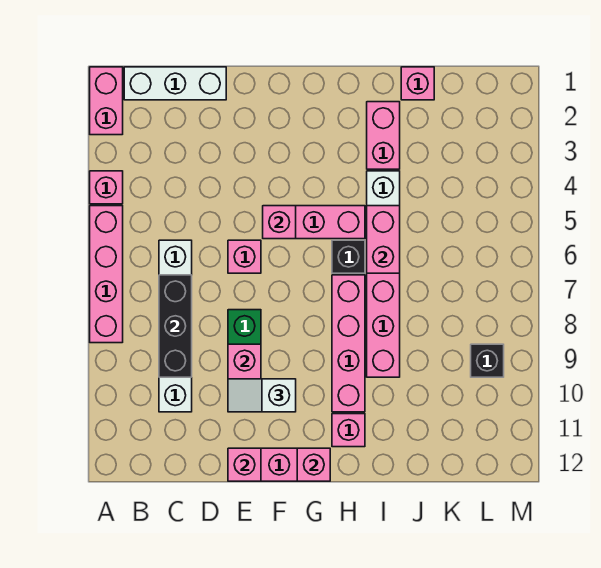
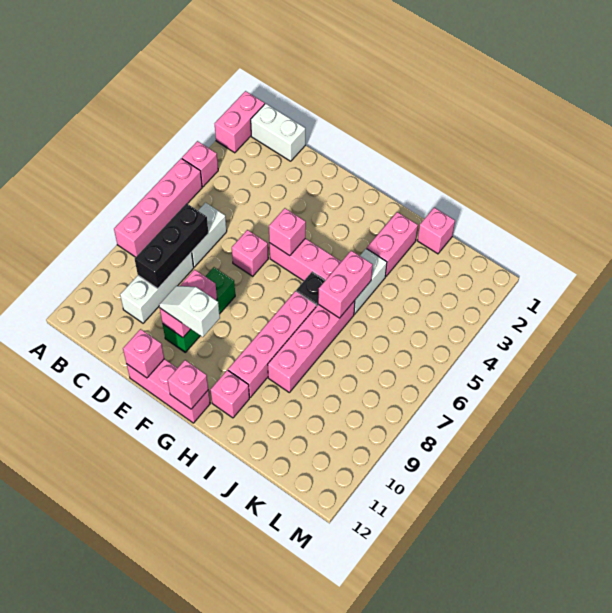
white 1x3 brick [124,67,226,100] -> white 1x2 brick [251,104,305,161]
black 1x1 brick [471,344,504,377] -> none

